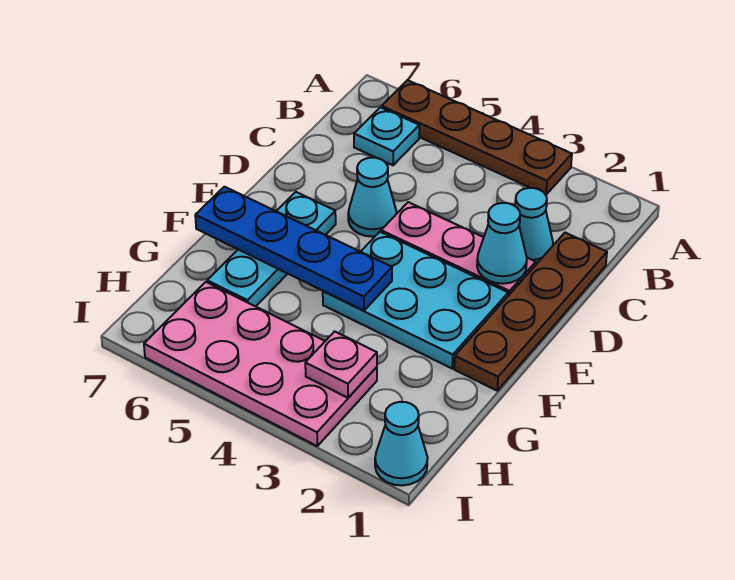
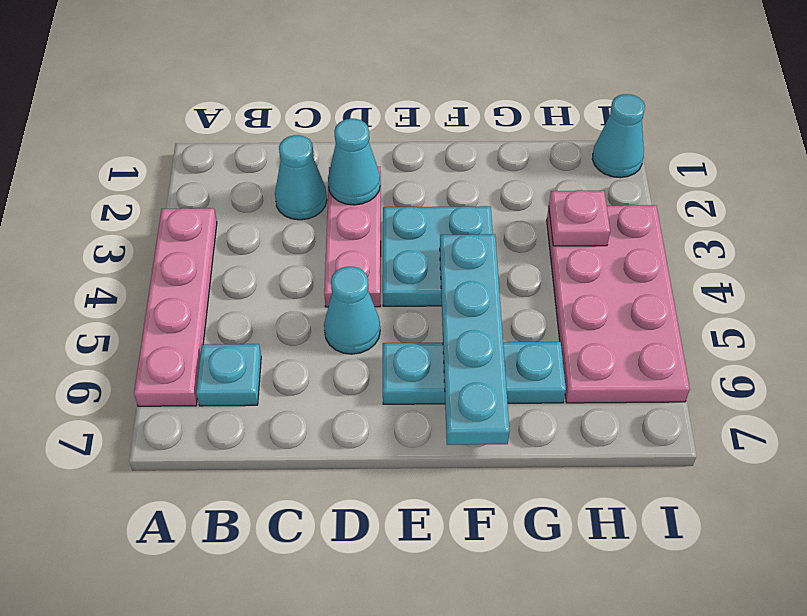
brown 1x4 plate [382,80,572,195] -> pink 1x4 plate [134,208,217,406]
brown 1x4 plate [454,233,607,391] -> none
cyan 2x3 plate [323,232,508,368] -> cyan 2x2 plate [383,206,493,306]
blue 1x4 plate [195,187,392,311] -> cyan 1x4 plate [440,234,509,445]

